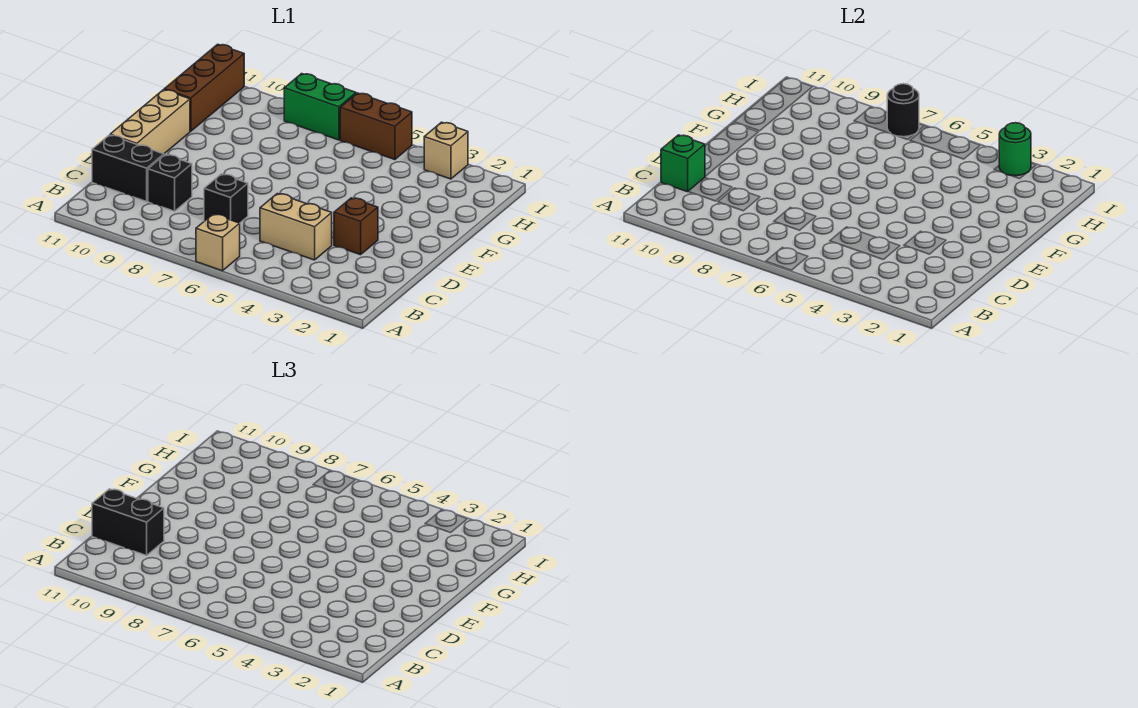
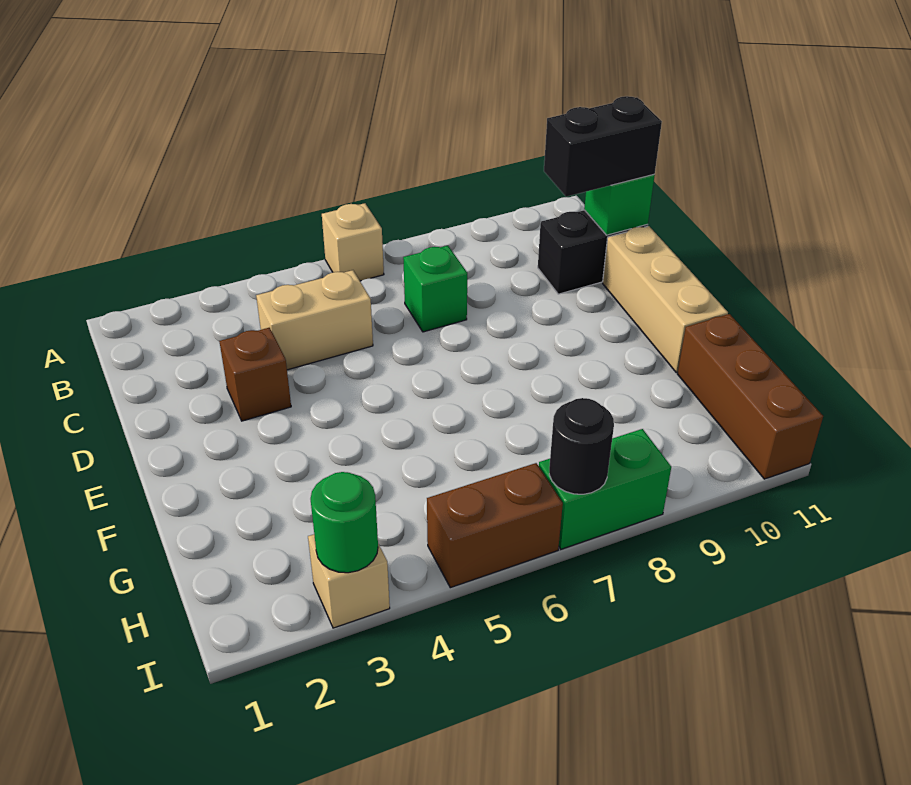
black 1x1 brick [204,174,248,223] -> green 1x1 brick [403,246,467,332]
black 1x1 brick [148,155,192,211] -> none

